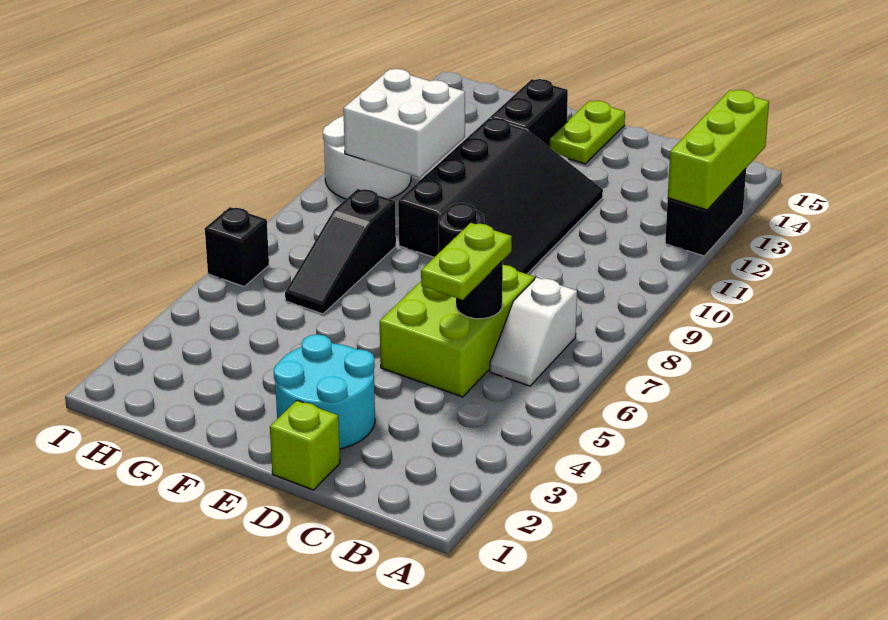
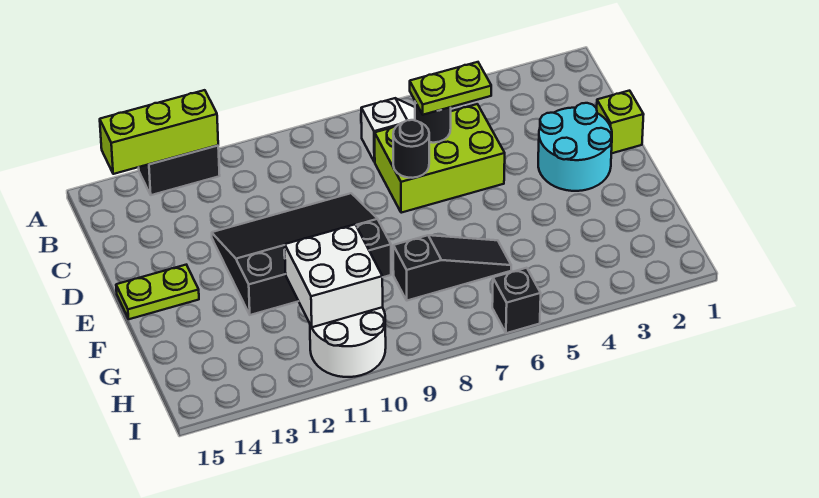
black 1x2 brick [490,79,568,147] -> none

